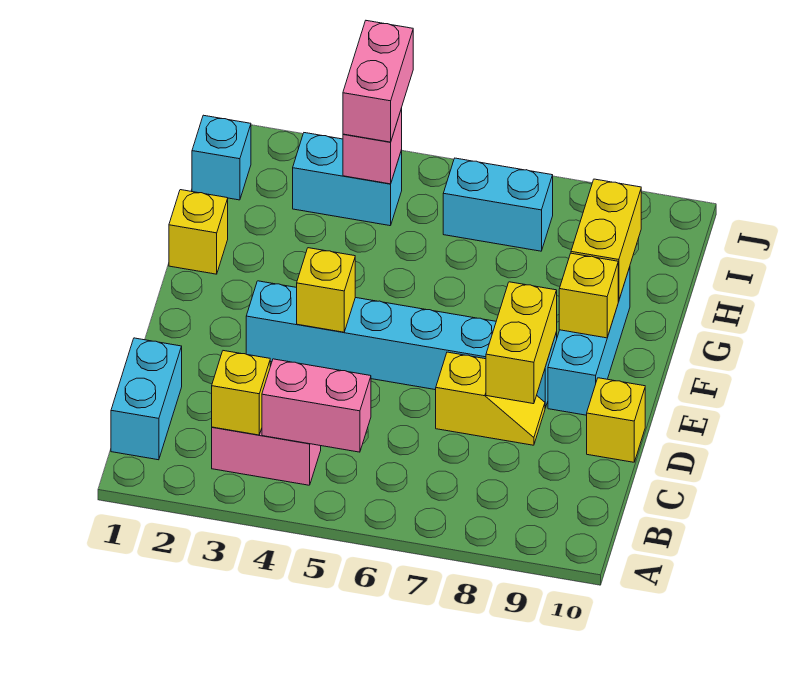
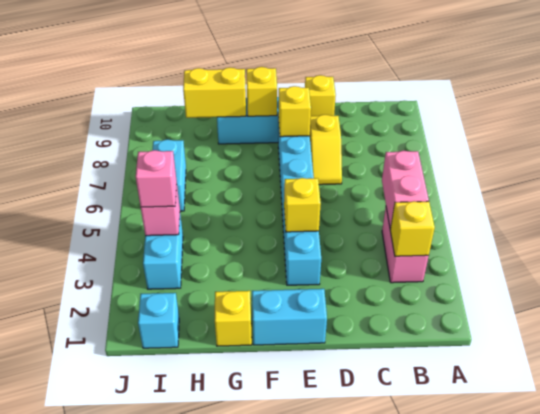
cyan 1x2 brick [111,338,182,460] -> cyan 1x2 brick moved to [252,289,327,345]
yellow 1x2 slope [436,352,545,445] -> yellow 1x2 slope turned to [310,115,342,185]
yellow 1x2 brick [486,282,557,404] -> yellow 1x1 brick [278,86,311,137]
pink 1x2 brick [343,21,413,142] -> pink 1x1 brick [136,150,177,207]

